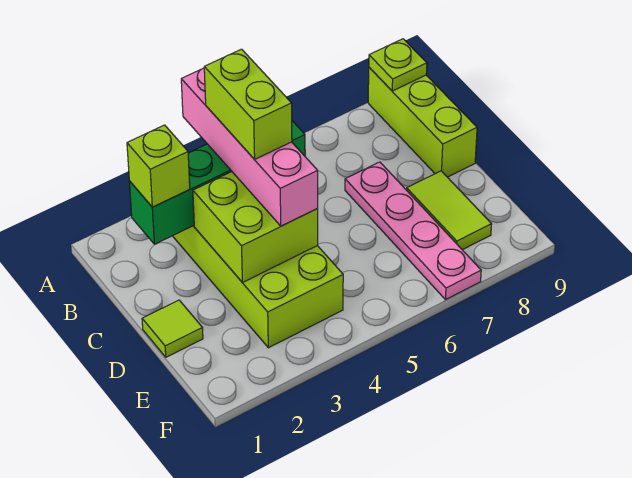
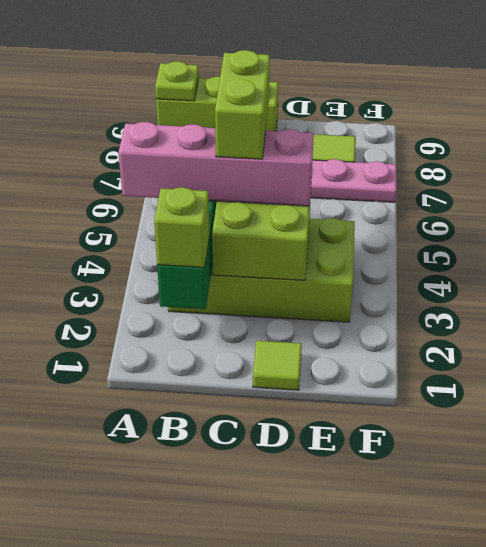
lime 1x2 brick [204,49,292,159] -> lime 1x2 brick turned to [215,50,270,159]

